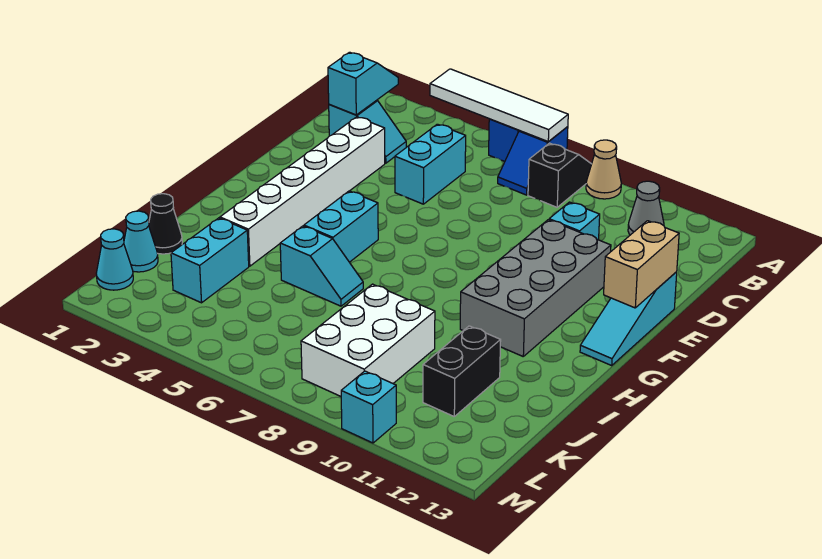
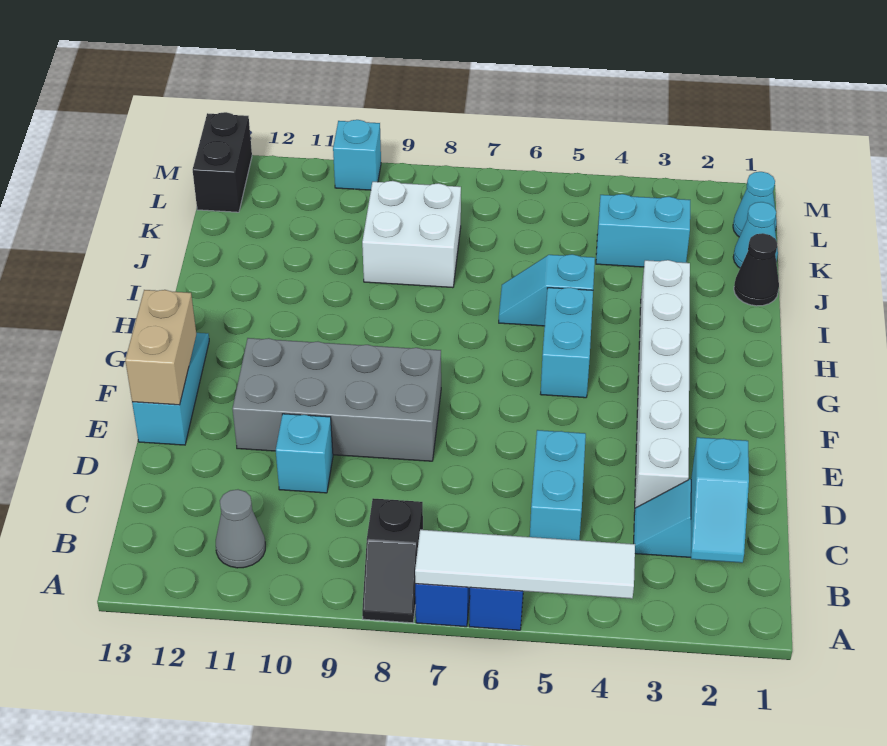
tan 1x1 cone [586,140,621,199] -> none
grey 2x4 brick [460,220,611,356] -> grey 2x4 brick turned to [233,338,441,461]
cyan 1x2 brick [171,218,249,303] -> cyan 1x2 brick turned to [596,194,690,267]
white 2x3 brick [301,284,435,396] -> white 2x2 brick [362,181,461,288]
black 1x2 brick [423,326,501,416] -> black 1x2 brick moved to [193,112,252,212]

